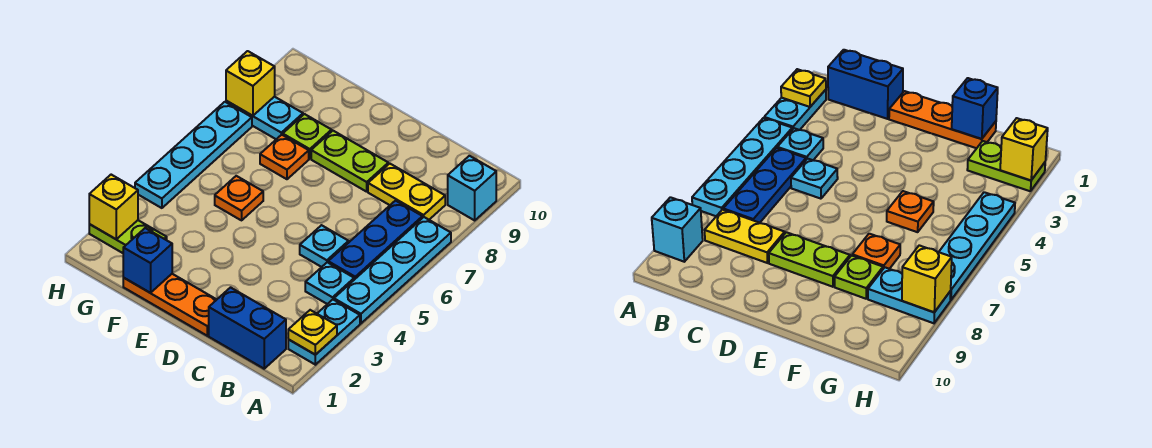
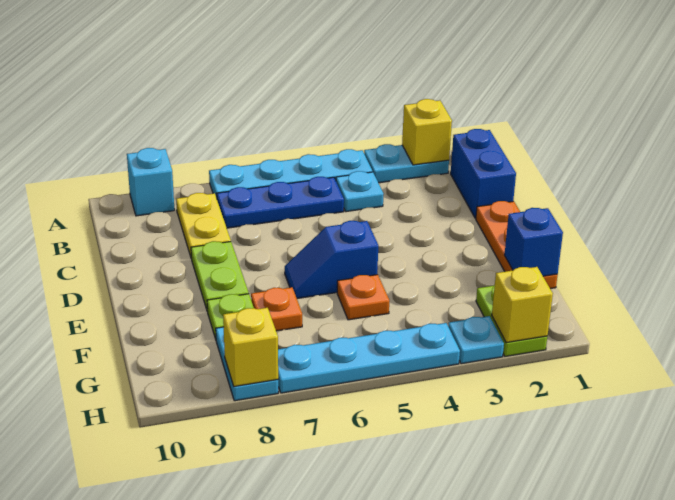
yellow 1x1 plate [288,310,337,355] -> yellow 1x1 brick [402,99,452,165]
cyan 1x1 plate [300,225,349,267] -> cyan 1x1 plate moved to [448,316,504,364]
none -> blue 1x2 slope [285,221,378,298]

